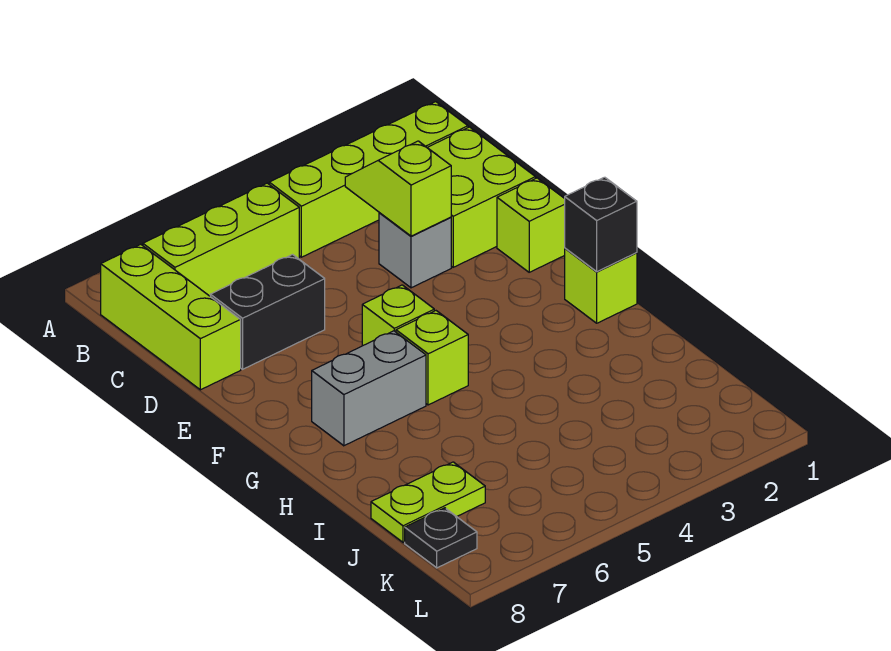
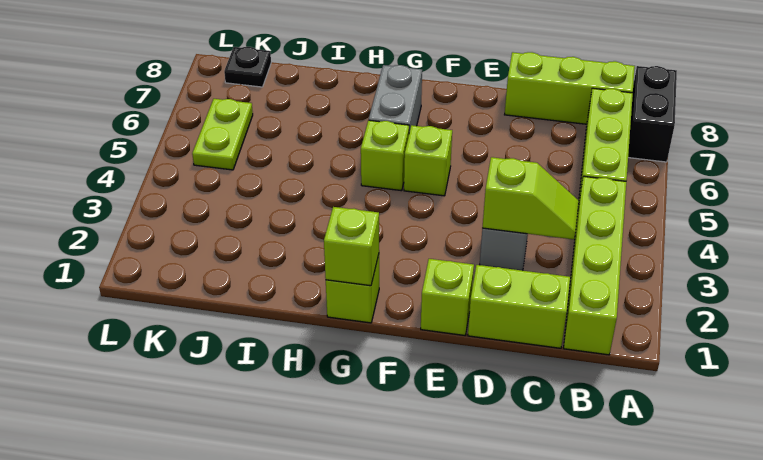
lime 2x2 brick [427,127,536,267] -> lime 1x2 brick [468,265,570,348]
black 1x2 brick [210,255,325,369] -> black 1x2 brick moved to [628,66,677,162]
black 1x1 brick [565,177,637,272] -> lime 1x1 brick [324,207,379,286]
lime 1x2 plate [371,462,485,542] -> lime 1x2 plate moved to [192,99,253,170]

